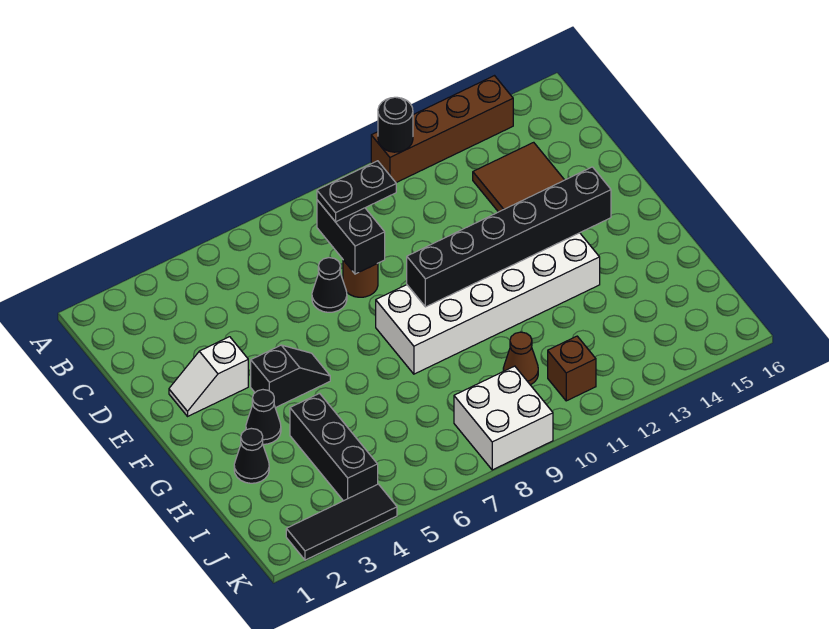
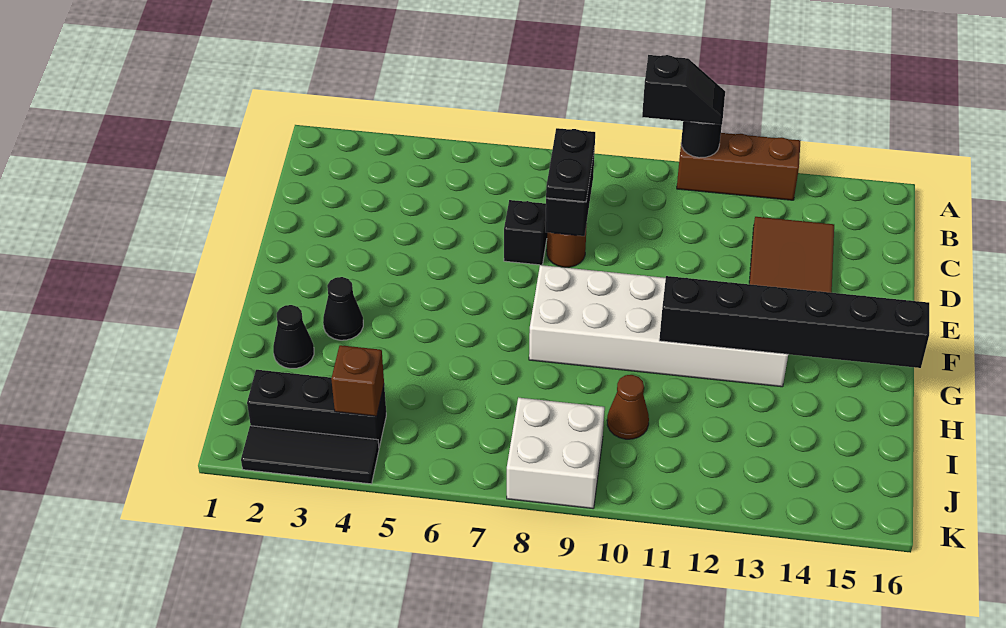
brown 1x4 brick [371,76,513,183] -> brown 1x3 brick [677,133,800,200]
black 1x2 plate [317,161,396,222] -> black 1x2 plate turned to [546,128,595,202]
black 1x1 cone [312,258,347,312] -> black 1x1 brick [504,200,547,265]
white 1x2 slope [169,337,248,416] -> none
black 1x2 slope [251,345,330,408] -> black 1x2 slope moved to [642,55,725,125]
black 1x6 brick [407,167,611,307] -> black 1x6 brick moved to [659,276,929,368]
black 1x3 brick [290,393,378,501] -> black 1x3 brick turned to [247,370,386,447]
brown 1x1 brick [548,336,596,401] -> brown 1x1 brick moved to [331,345,384,416]

